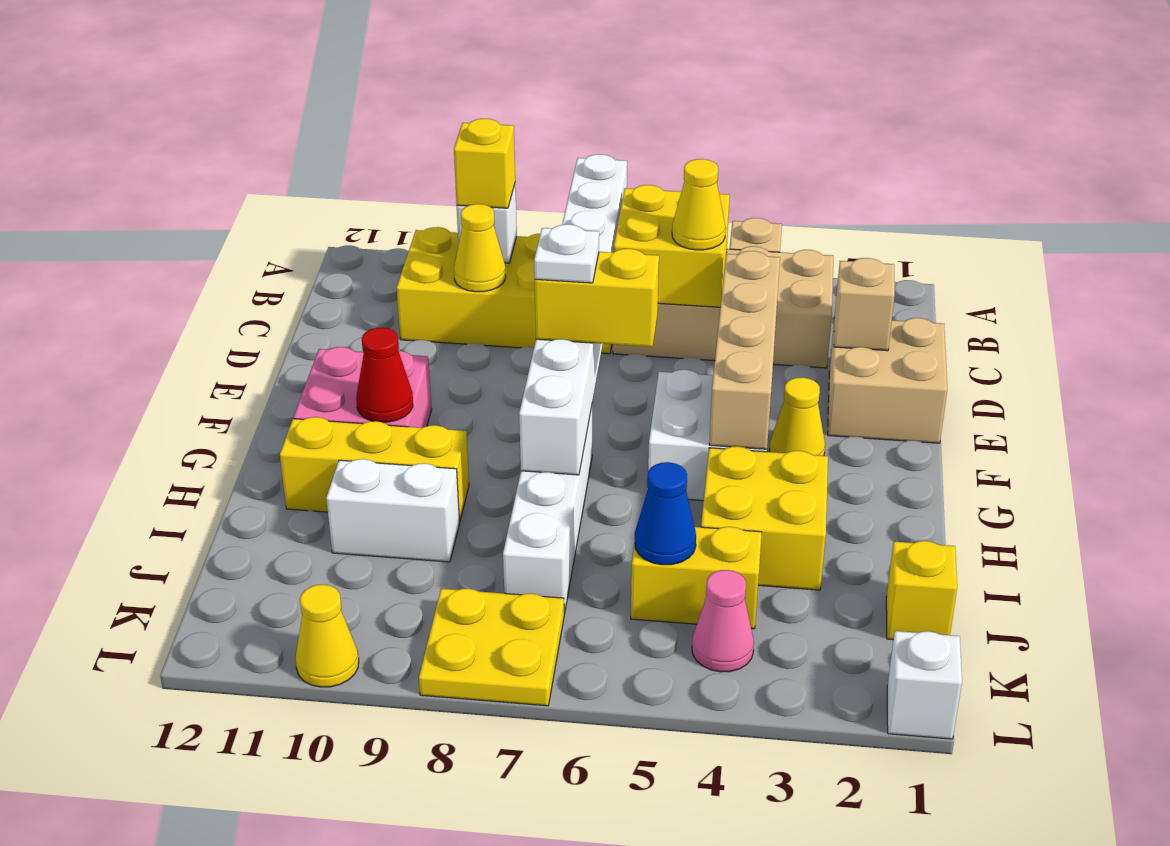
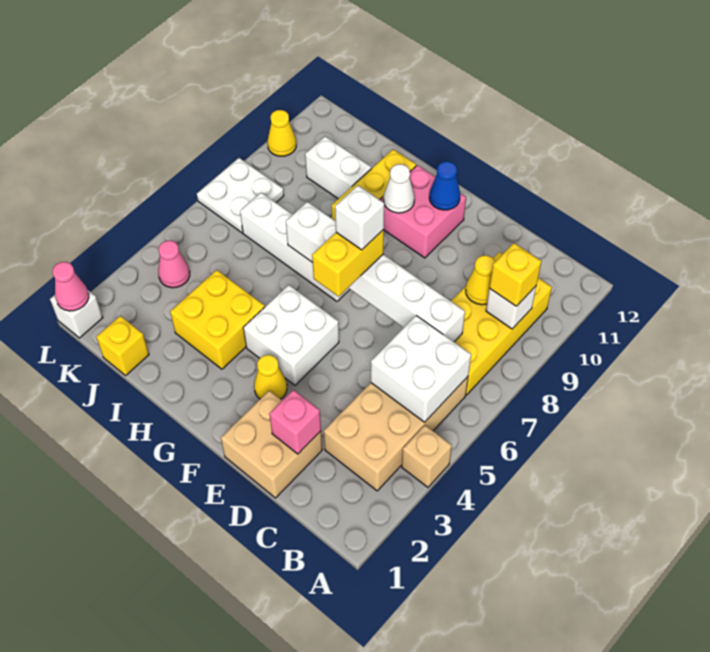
white 1x8 brick [519,154,627,475] -> white 1x6 brick [286,202,465,342]
yellow 2x2 brick [614,185,730,307] -> white 2x2 brick [371,315,471,422]
yellow 1x1 cone [672,159,726,250] -> none
tan 1x1 brick [834,258,895,351] -> pink 1x1 brick [269,390,321,454]
tan 1x4 brick [709,251,780,449] -> none
white 1x1 plate [534,224,599,283] -> white 1x1 brick [335,186,384,250]
red 1x1 cone [356,327,413,422] -> white 1x1 cone [384,164,415,213]
white 1x2 brick [326,459,460,562] -> white 1x2 brick turned to [305,136,371,199]
yellow 1x2 brick [631,527,762,629] -> none
blue 1x1 cone [635,462,696,565] -> blue 1x1 cone moved to [429,161,460,210]
yellow 2x2 plate [419,589,564,706] -> white 2x2 plate [197,158,284,233]
none -> pink 1x1 cone [53,262,89,311]

